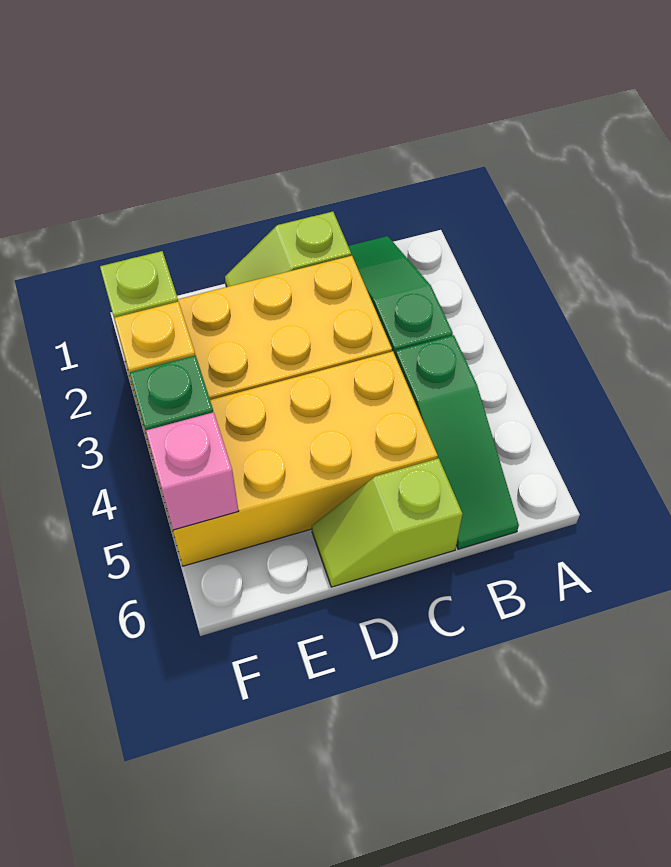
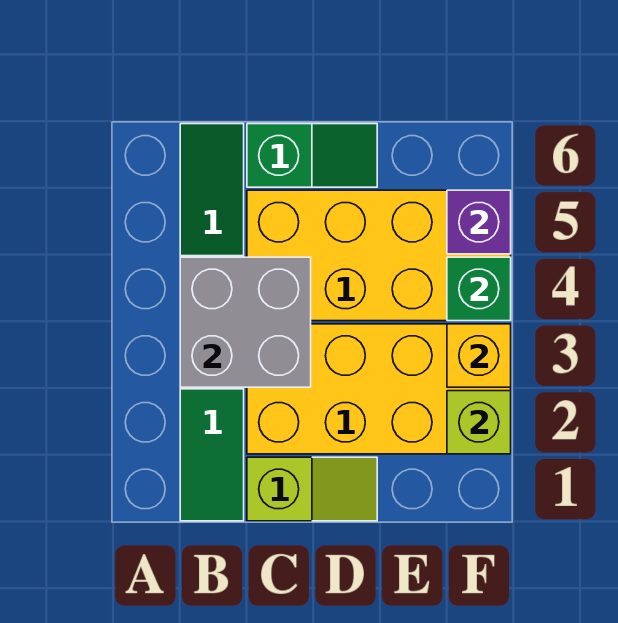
none -> grey 2x2 brick [180,257,311,387]
lime 1x2 slope [312,458,462,587] -> green 1x2 slope [247,124,377,187]
pink 1x1 brick [146,412,239,530] -> purple 1x1 brick [447,190,511,254]

